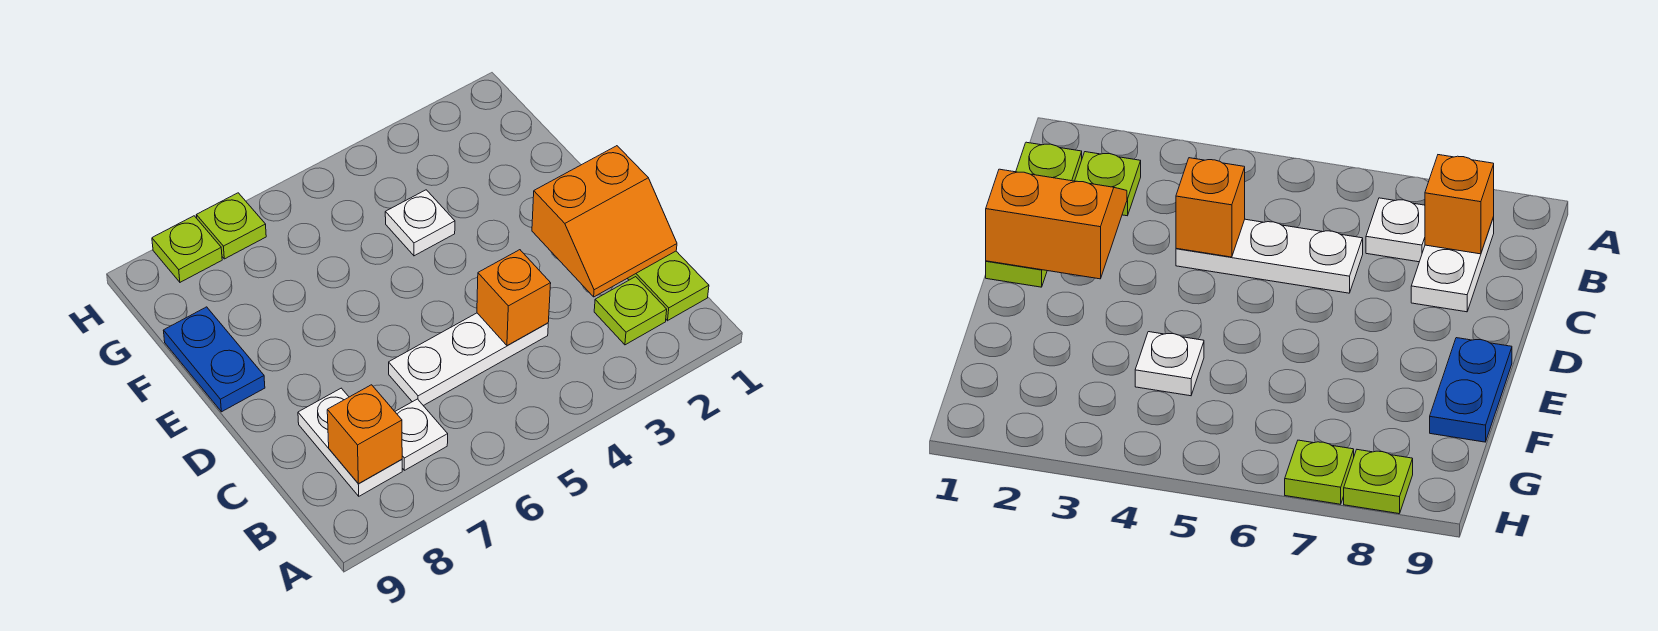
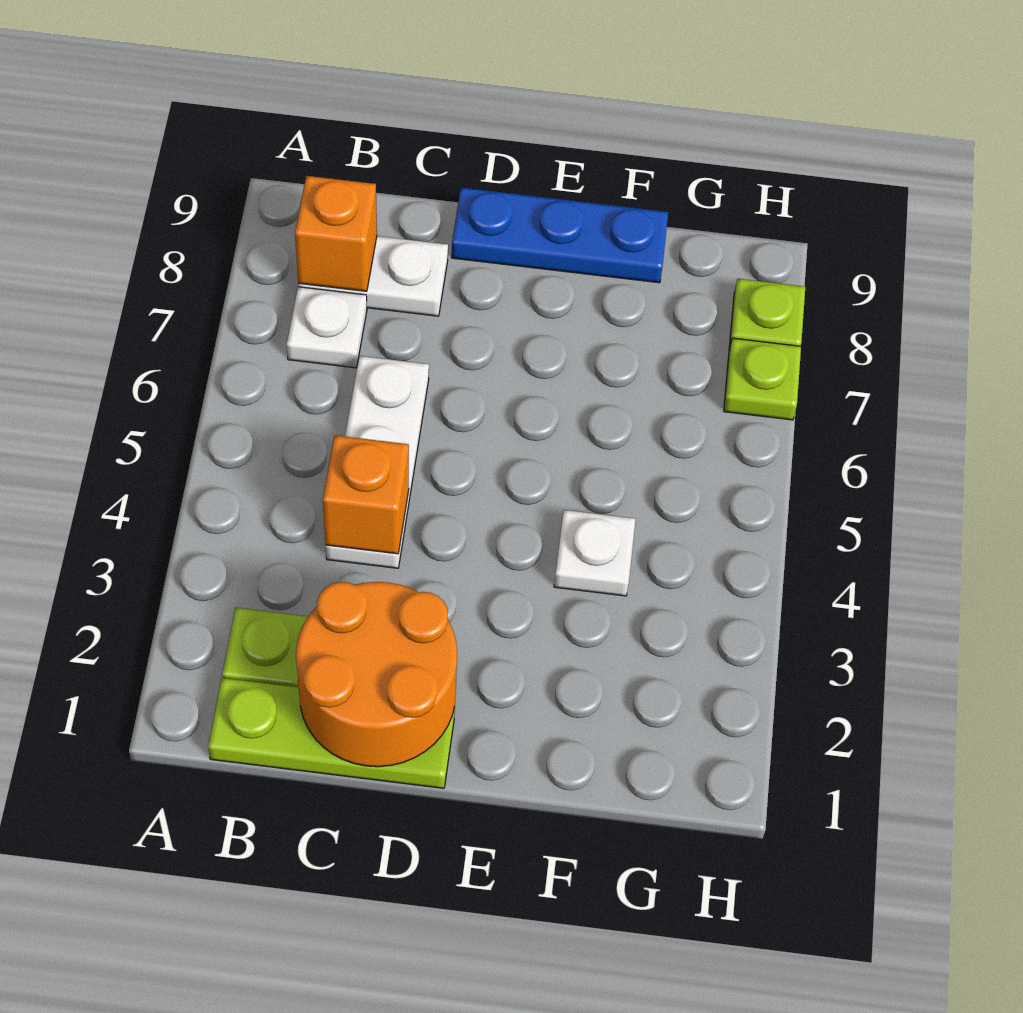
orange 2x2 slope [532,146,677,297] -> orange 2x2 round brick [296,582,457,767]
blue 1x2 plate [163,307,265,412] -> blue 1x3 plate [452,188,668,283]

